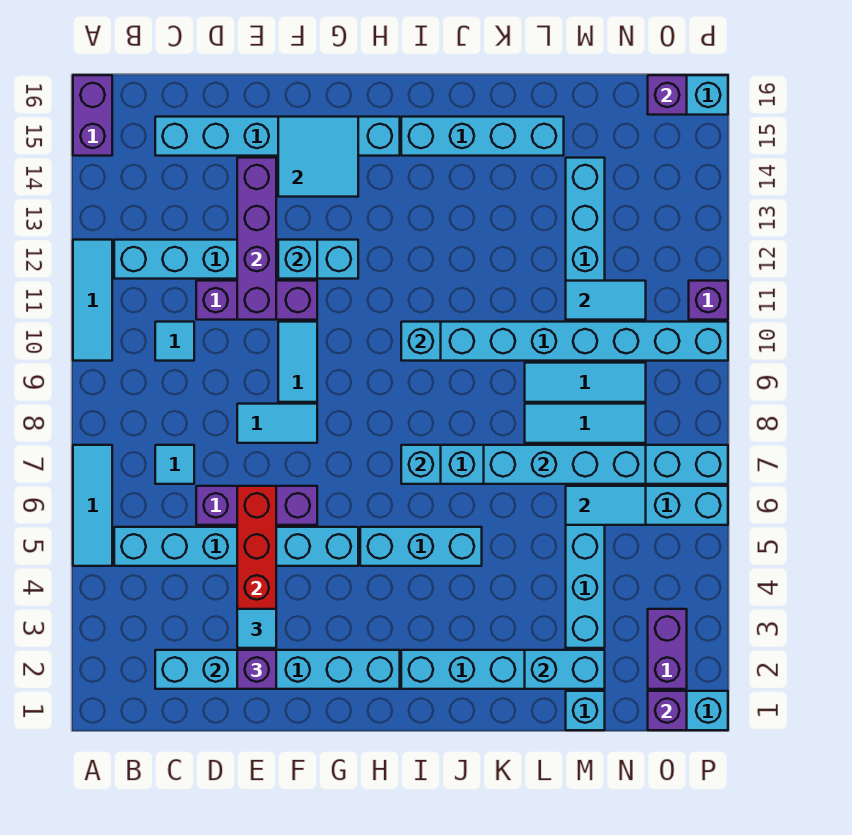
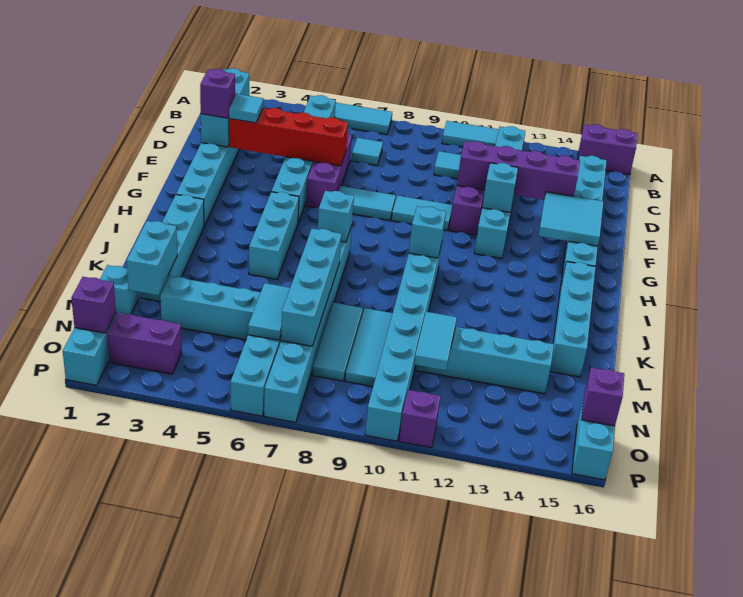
cyan 1x2 tile [237,404,317,443] -> cyan 1x2 tile turned to [339,186,396,220]

